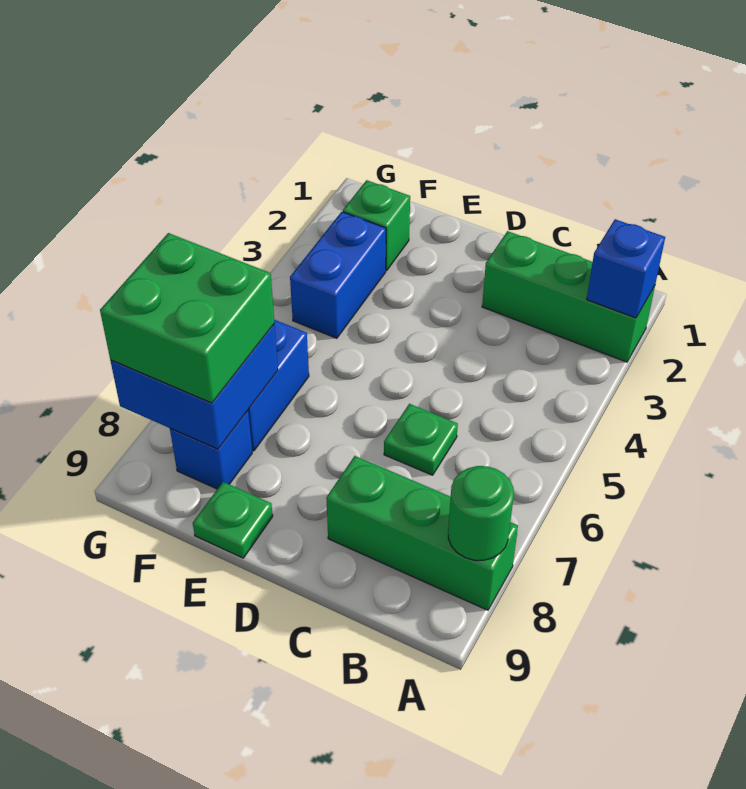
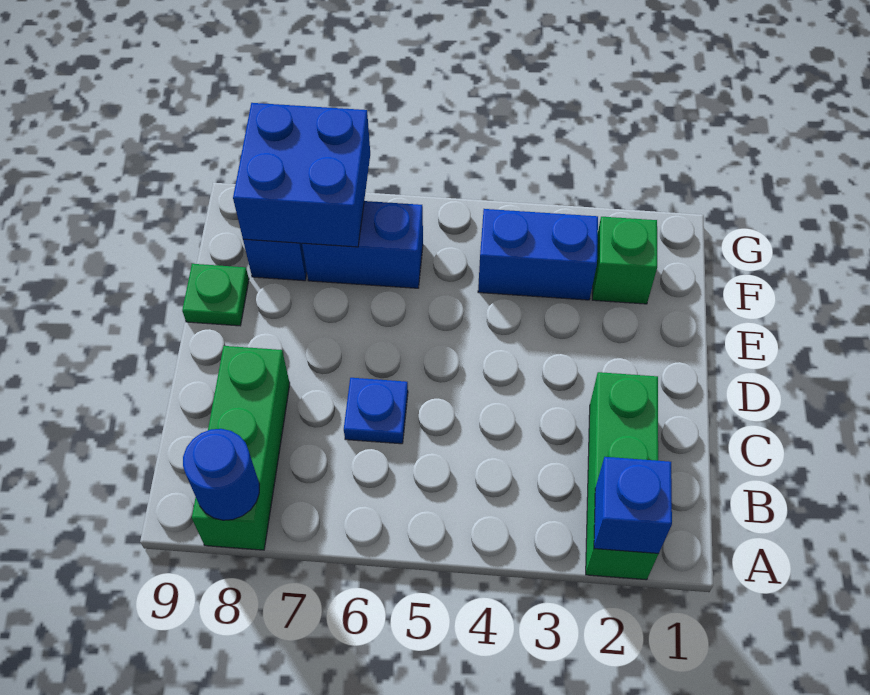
green 1x1 round brick [448,466,514,560] -> blue 1x1 round brick [183,429,259,520]
green 1x1 plate [384,404,458,475] -> blue 1x1 plate [344,378,408,444]
green 2x2 brick [100,233,274,403] -> none

